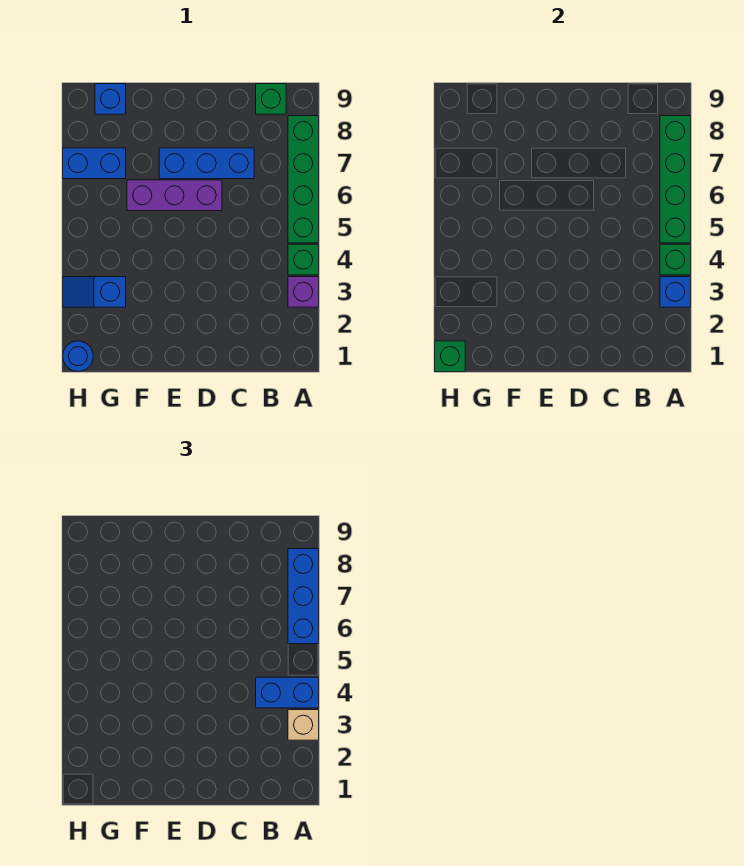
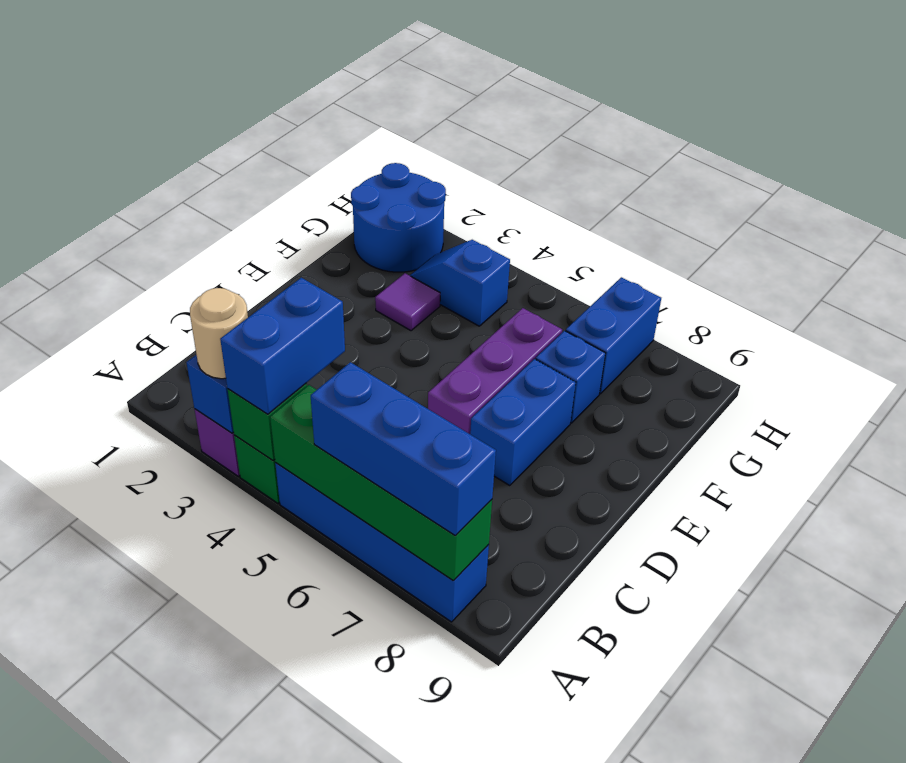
tan 1x1 brick [288,710,319,740] -> tan 1x1 round brick [190,288,248,379]
green 1x4 brick [288,116,319,243] -> blue 1x4 brick [275,463,489,622]
green 1x1 brick [256,84,286,114] -> none
blue 1x3 brick [159,148,254,179] -> blue 1x2 brick [470,359,576,486]
none -> purple 1x1 tile [375,273,440,331]
blue 1x2 slope [63,277,126,307] -> blue 1x2 slope turned to [409,240,510,326]
blue 1x1 brick [95,84,126,114] -> blue 1x1 brick moved to [536,331,606,423]
blue 1x1 round brick [63,341,93,371] -> blue 2x2 round brick [351,163,446,272]
green 1x1 brick [435,341,465,372] -> none

